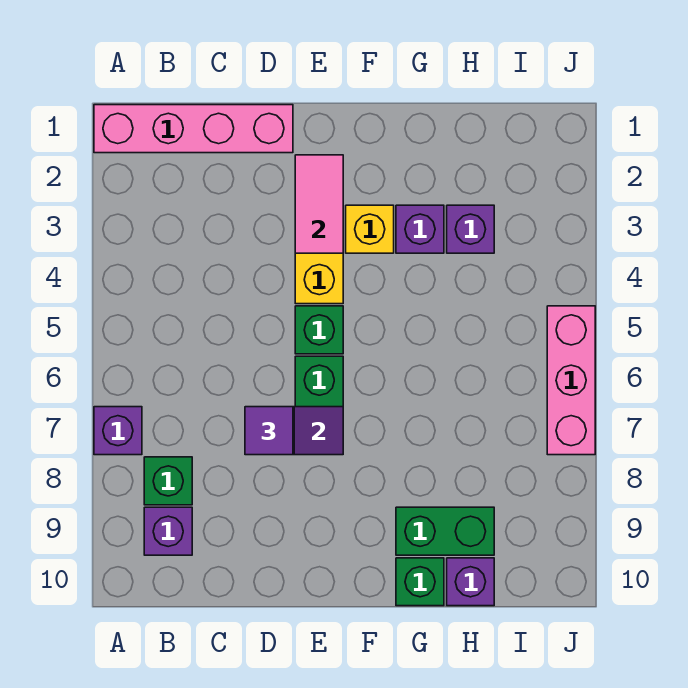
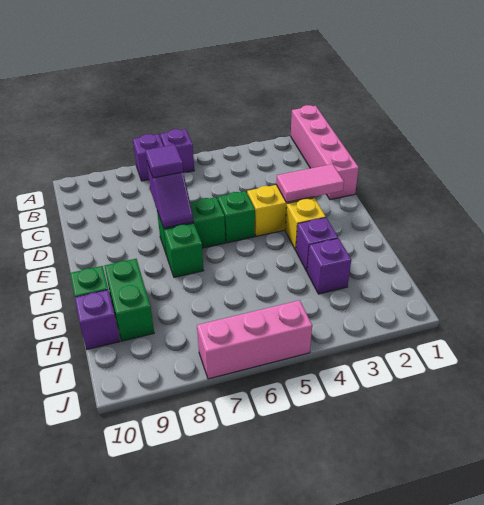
green 1x1 brick [144,457,192,505] -> green 1x1 brick moved to [164,223,204,277]
purple 1x1 brick [144,507,192,555] -> purple 1x1 brick moved to [160,129,194,173]

